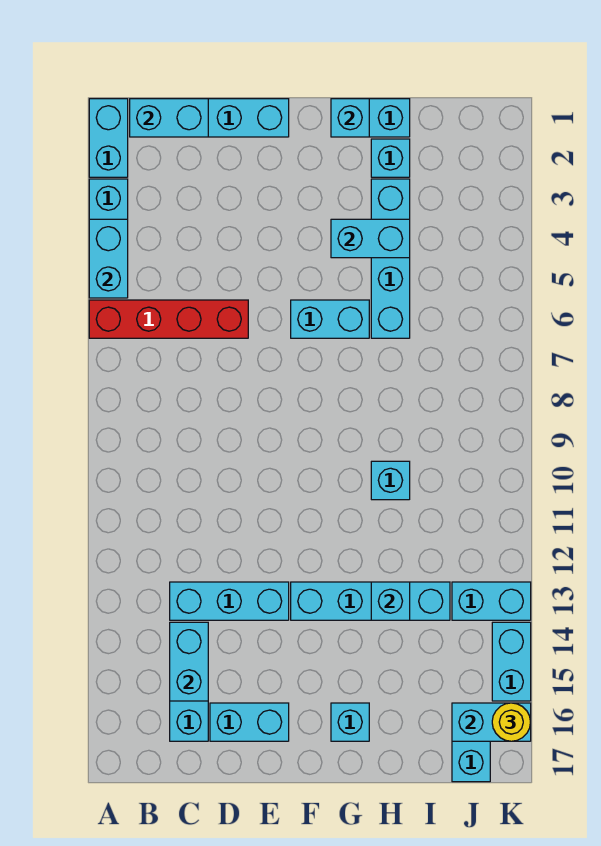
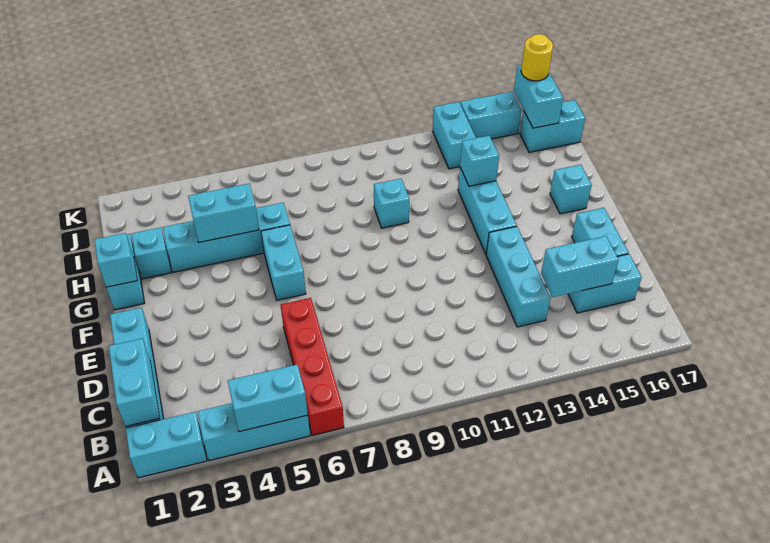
cyan 1x4 brick [291,582,450,620] -> cyan 1x3 brick [458,168,517,254]
cyan 1x2 brick [331,219,410,258] -> cyan 1x2 brick turned to [188,184,259,242]

